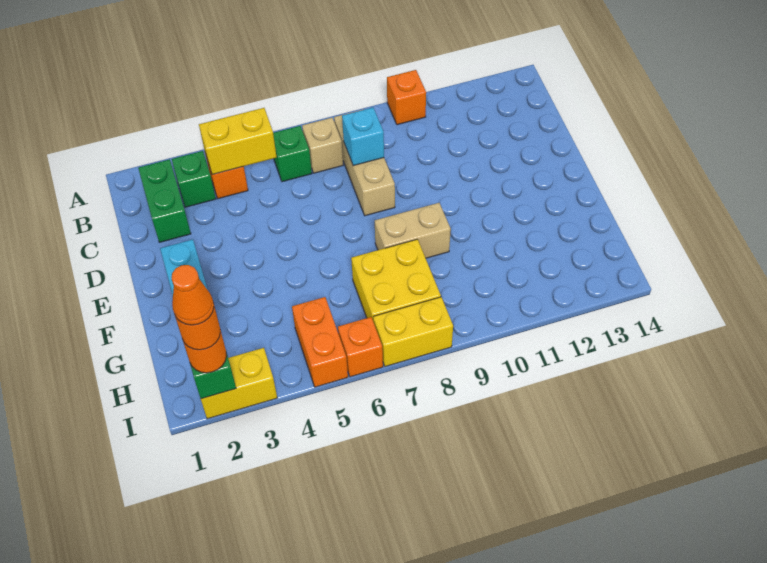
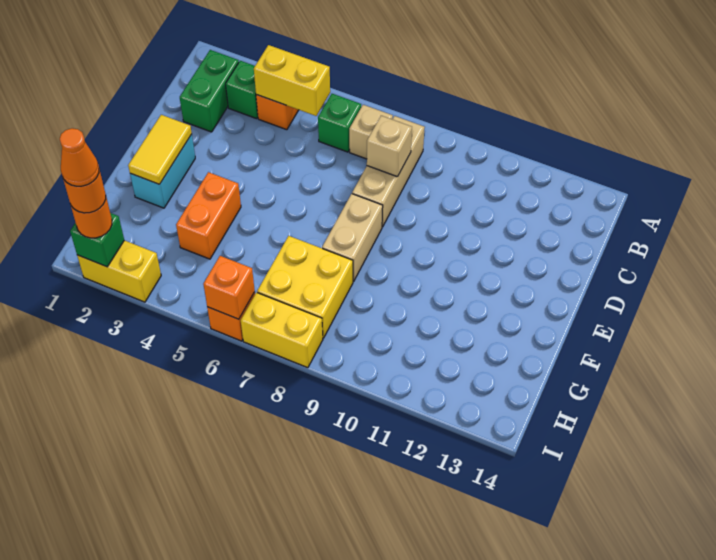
orange 1x1 brick [387,70,426,125] -> orange 1x1 brick moved to [203,256,255,319]
cyan 1x1 brick [342,108,384,166] -> tan 1x1 brick [367,116,412,177]
none -> yellow 1x2 tile [128,115,192,184]
tan 1x2 brick [375,203,451,258] -> tan 1x2 brick turned to [322,194,383,281]
orange 1x2 brick [292,297,348,387] -> orange 1x2 brick moved to [176,172,241,259]

